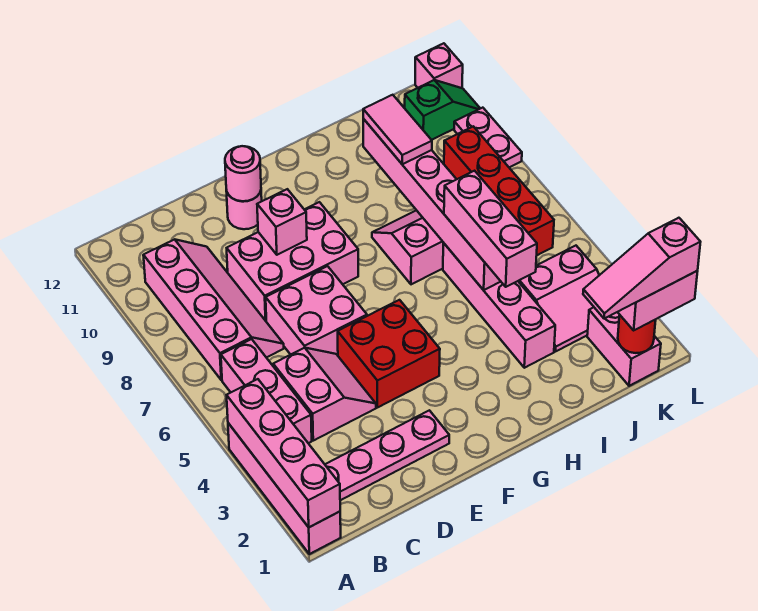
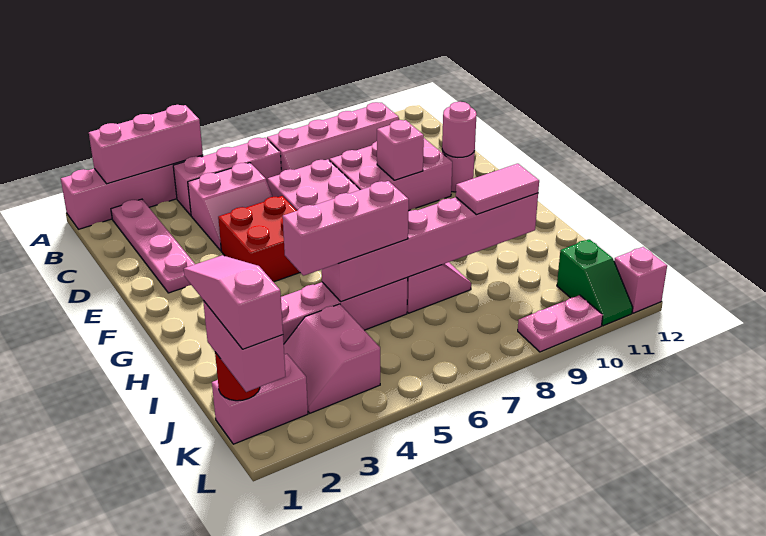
pink 1x4 brick [227,379,340,527] -> pink 1x3 brick [89,105,203,184]
pink 2x3 brick [227,202,358,321] -> pink 2x3 brick turned to [329,138,452,211]
red 1x4 brick [444,126,554,255] -> none

